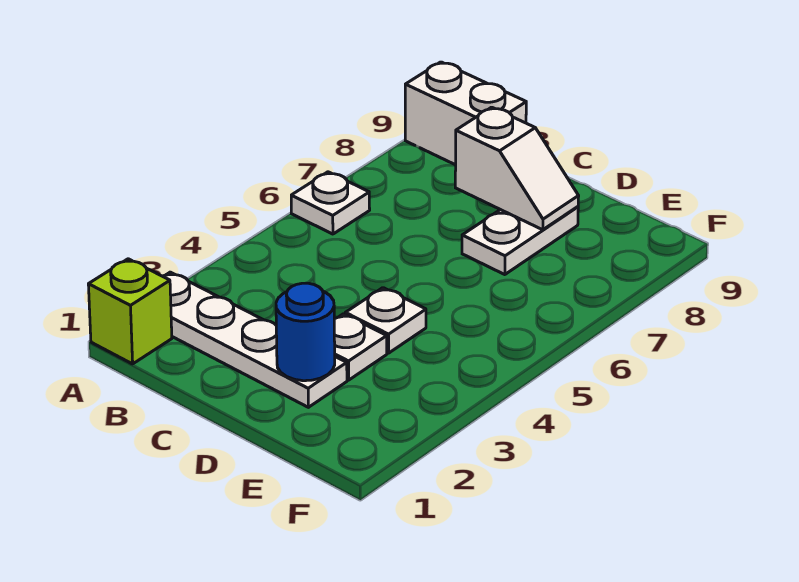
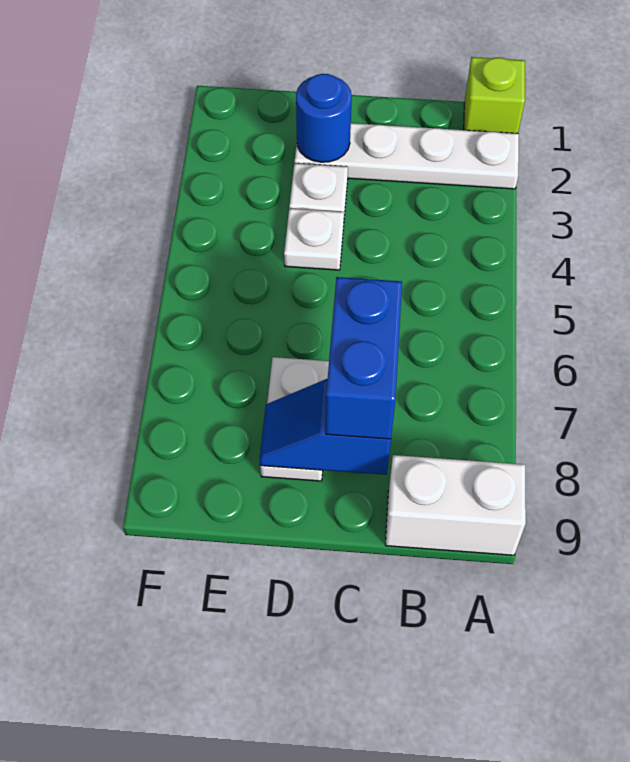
white 1x1 plate [291,172,370,234] -> none
none -> blue 1x2 brick [326,277,402,439]
white 1x2 slope [455,107,579,230] -> blue 1x2 slope [260,379,391,475]

